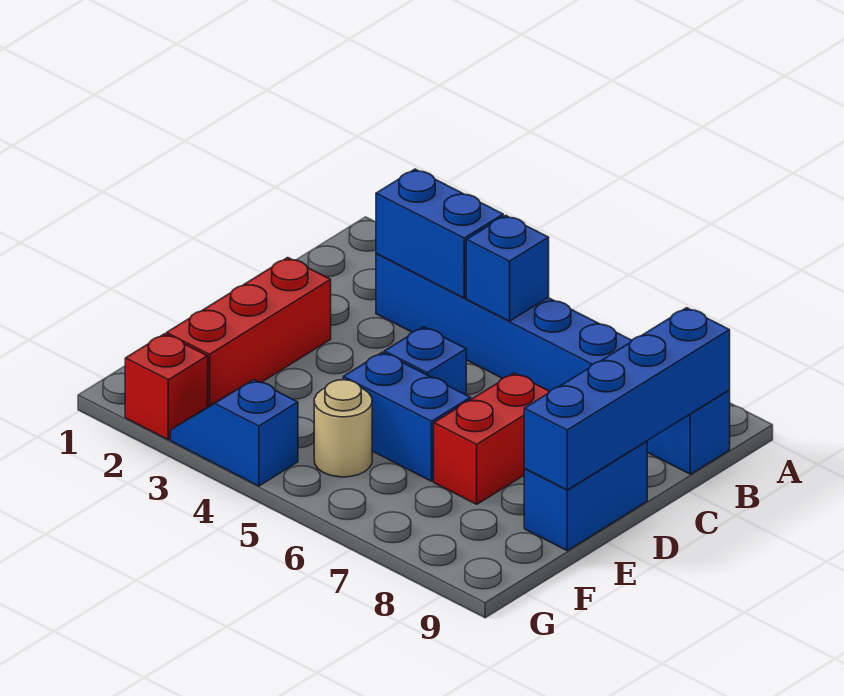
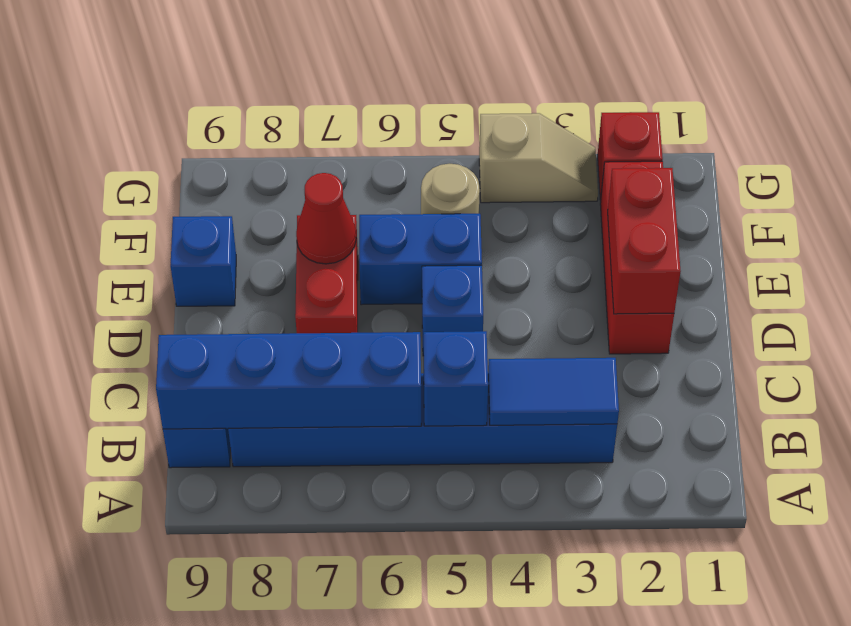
blue 1x2 brick [376,169,503,298] -> blue 1x2 tile [488,358,619,425]
blue 1x4 brick [524,308,730,490] -> blue 1x4 brick turned to [156,332,421,429]
none -> red 1x2 brick [608,168,681,314]
blue 1x2 brick [524,441,647,551] -> blue 1x1 brick [170,216,236,306]
none -> red 1x1 cone [296,173,356,264]
blue 1x2 slope [171,380,298,486] -> tan 1x2 slope [479,113,598,203]

